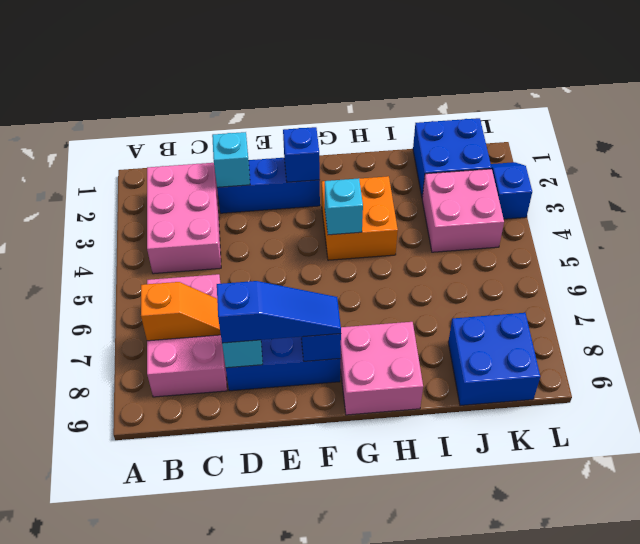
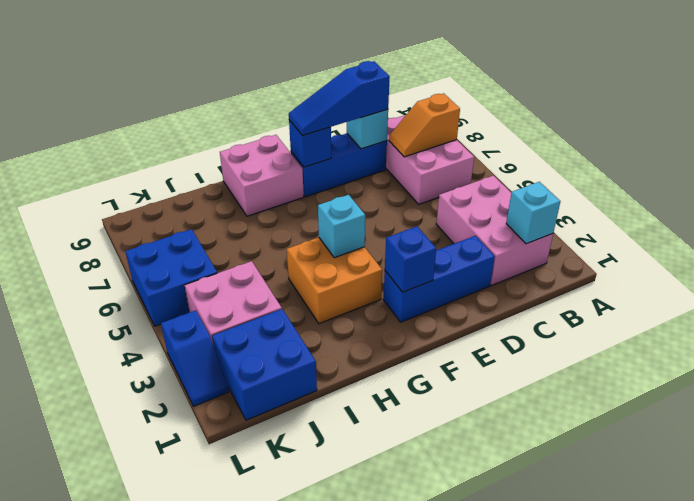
cyan 1x1 brick [212,132,250,187] -> cyan 1x1 brick moved to [506,182,560,244]
blue 2x2 brick [448,313,540,406] -> blue 2x2 brick moved to [125,229,217,326]

